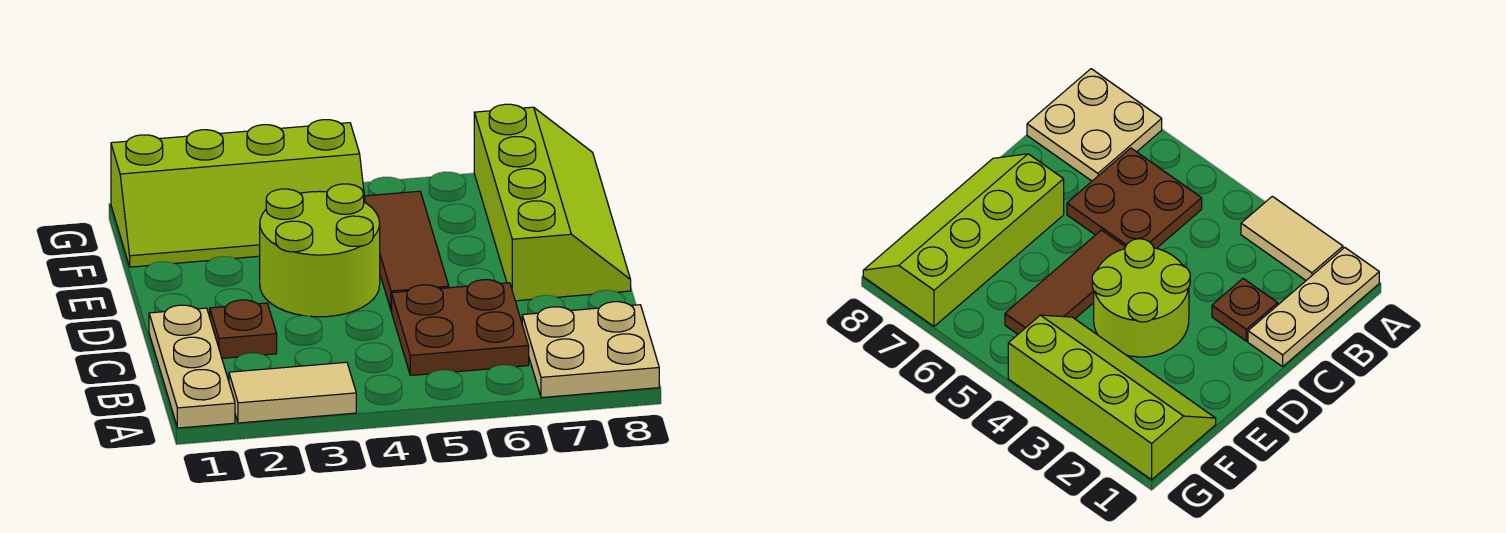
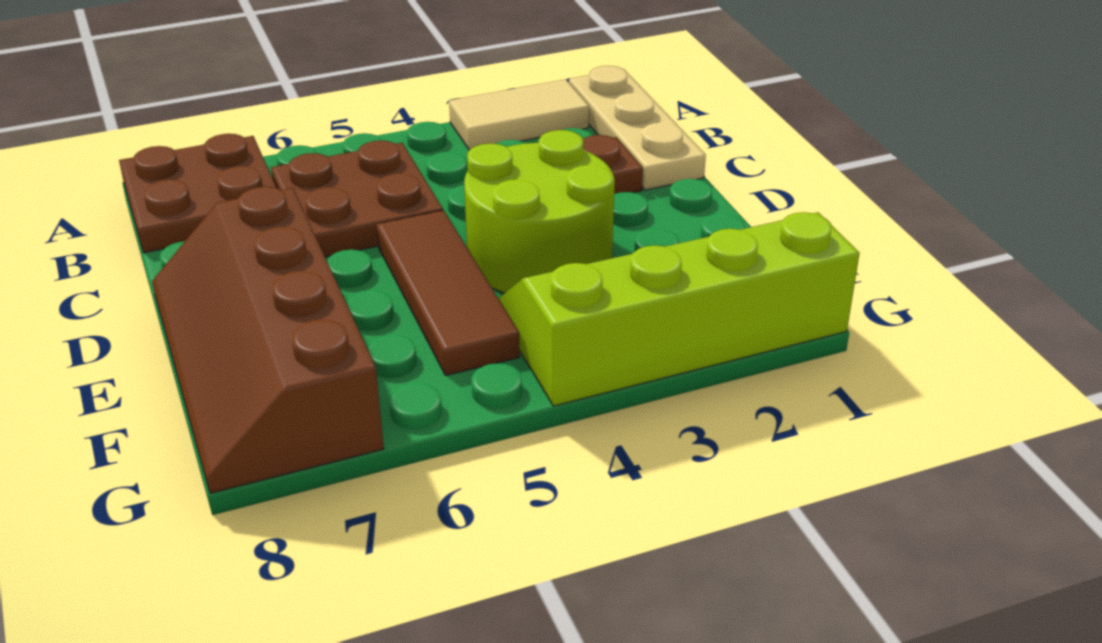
tan 2x2 plate [522,302,659,398] -> brown 2x2 plate [119,134,276,253]
lime 2x4 slope [474,104,631,301] -> brown 2x4 slope [152,187,384,493]

